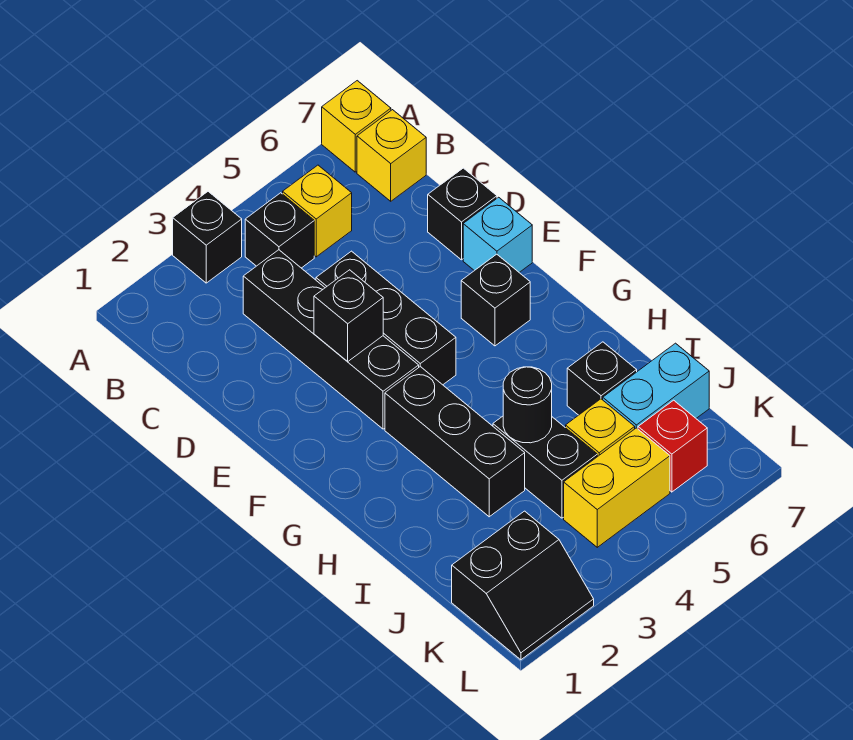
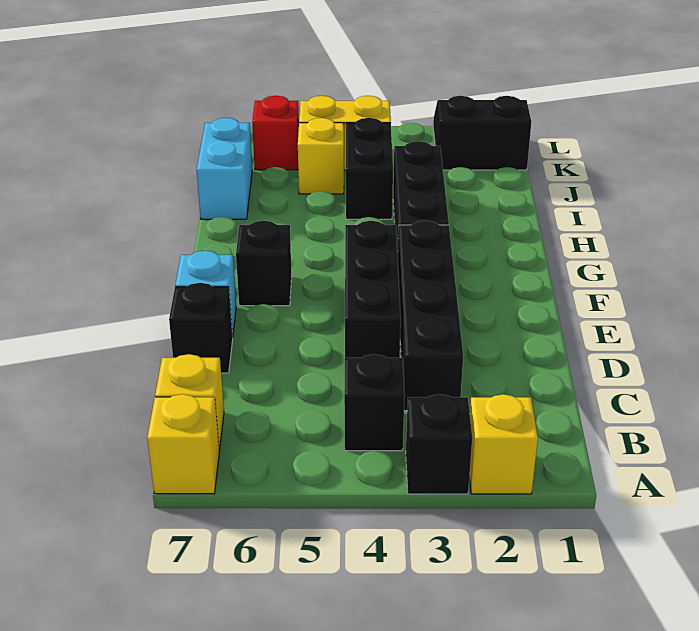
yellow 1x1 brick [283,165,352,257] -> yellow 1x1 brick moved to [469,394,538,494]
black 1x1 brick [314,270,383,362] -> none
black 1x1 round brick [503,367,552,443] -> none
black 1x1 brick [567,342,637,415] -> none
cyan 1x2 brick [603,343,709,429] -> cyan 1x2 brick turned to [197,118,252,219]

